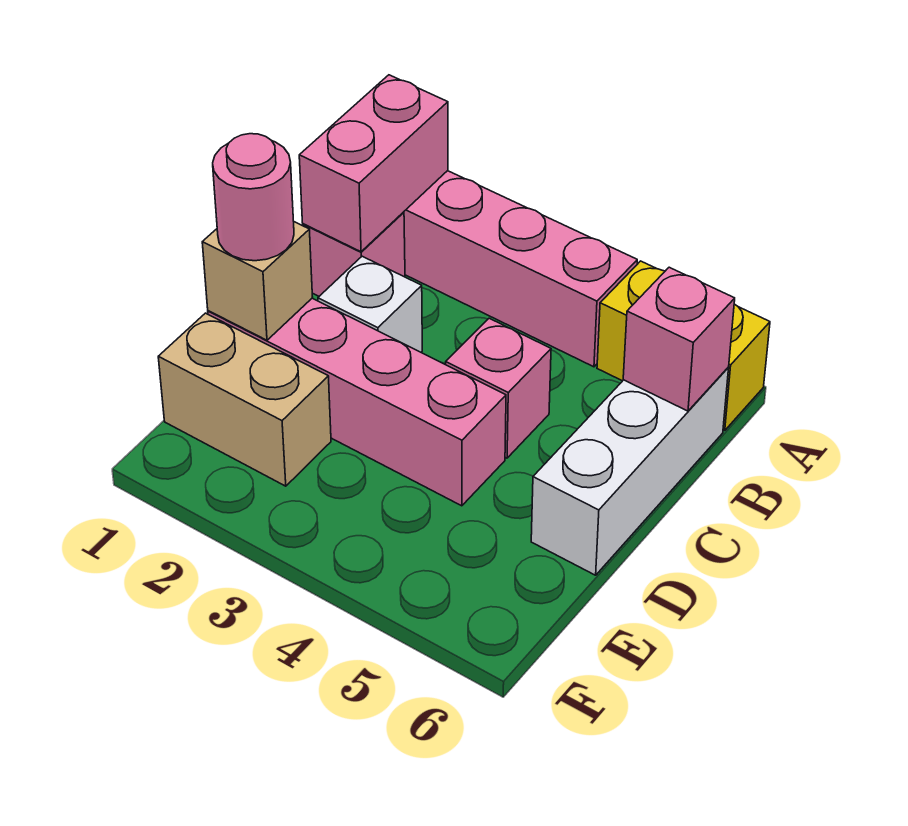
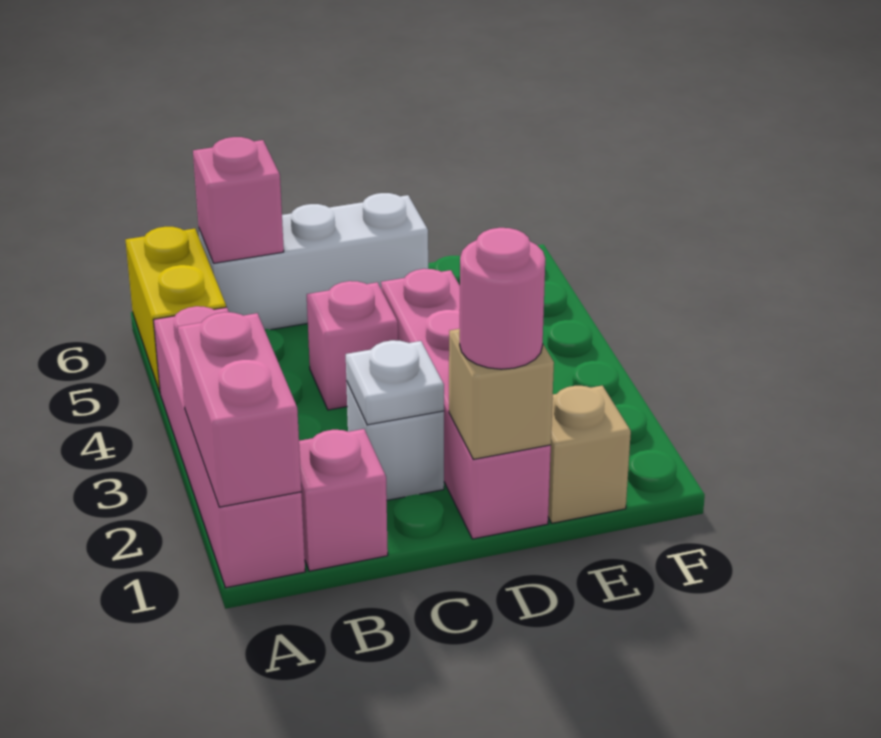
pink 1x2 brick [299,75,448,252] -> pink 1x2 brick turned to [178,312,301,507]
none -> white 1x1 plate [346,340,444,425]
tan 1x2 brick [158,313,331,486] -> tan 1x1 brick [548,386,631,523]

